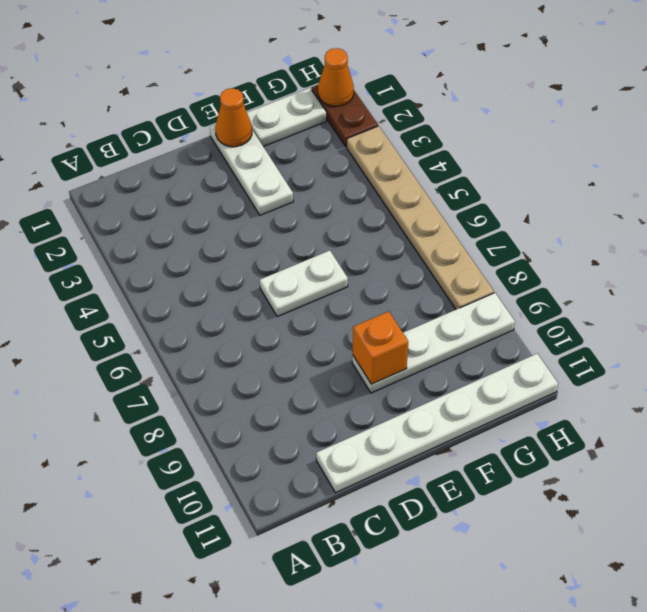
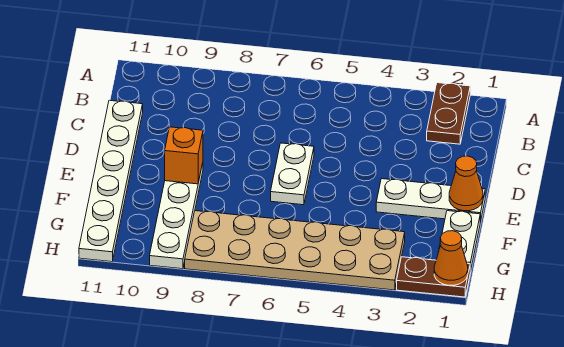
none -> brown 1x2 plate [427,83,470,144]
tan 1x6 plate [347,126,494,309] -> tan 2x6 plate [185,211,405,290]

